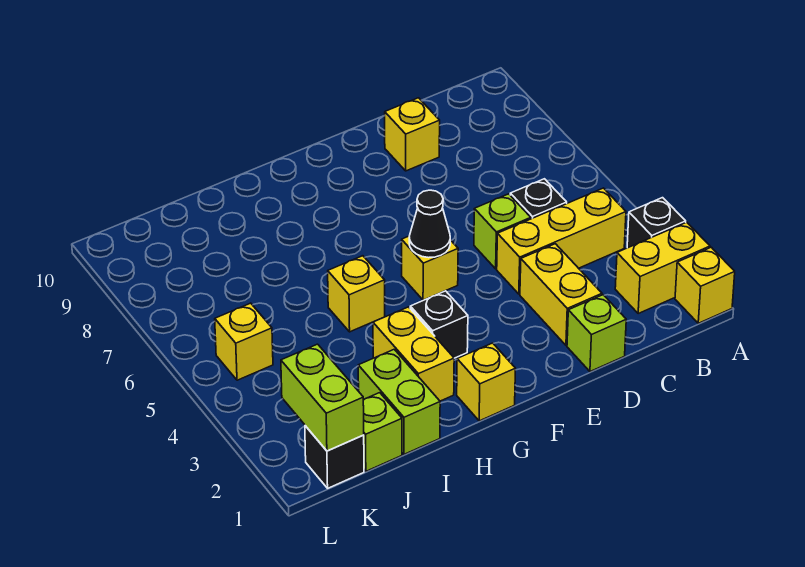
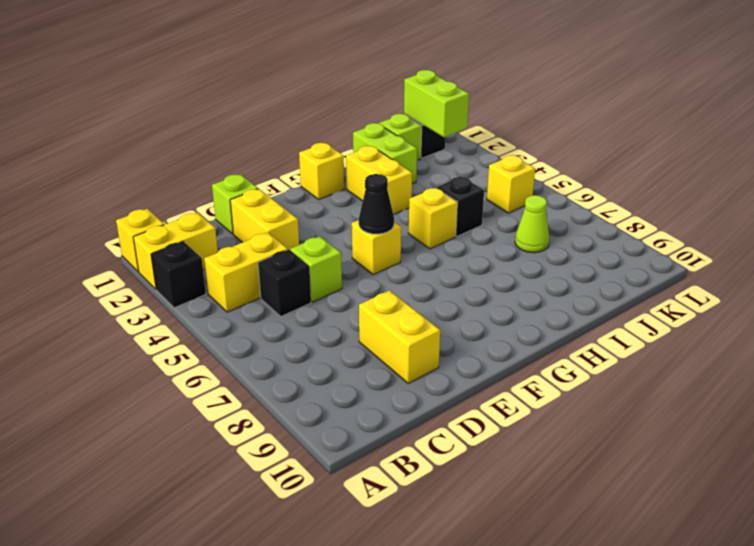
yellow 1x3 brick [497,188,626,294] -> yellow 1x2 brick [204,232,288,312]
yellow 1x1 brick [385,98,440,171] -> yellow 1x2 brick [359,291,440,383]
black 1x1 brick [410,291,468,358] -> black 1x1 brick moved to [437,177,484,236]
none -> lime 1x1 cone [515,195,549,253]

